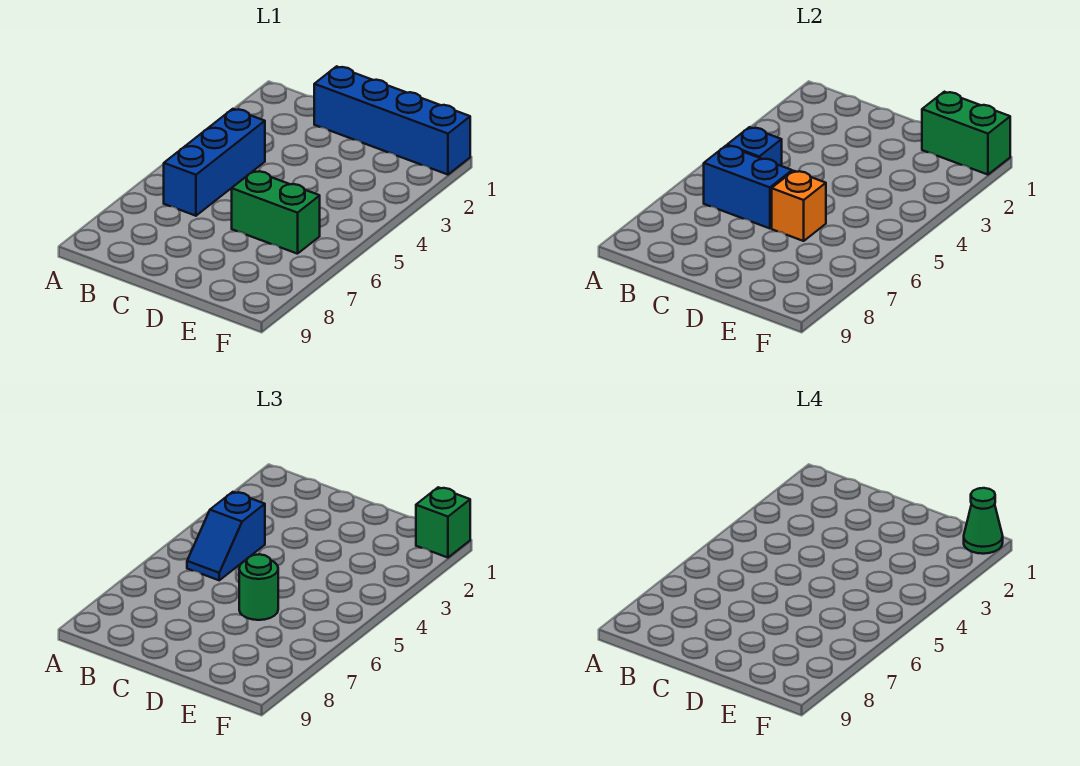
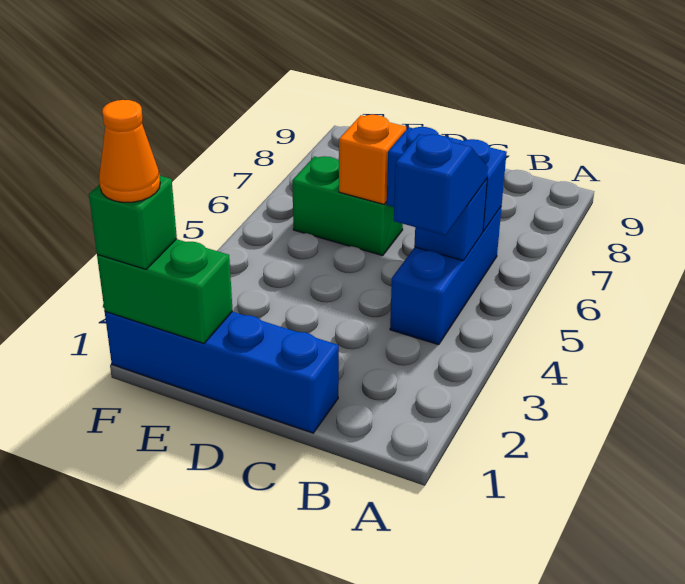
green 1x1 round brick [239,554,278,620] -> none
green 1x1 cone [964,488,1003,554] -> orange 1x1 cone [99,100,160,202]

